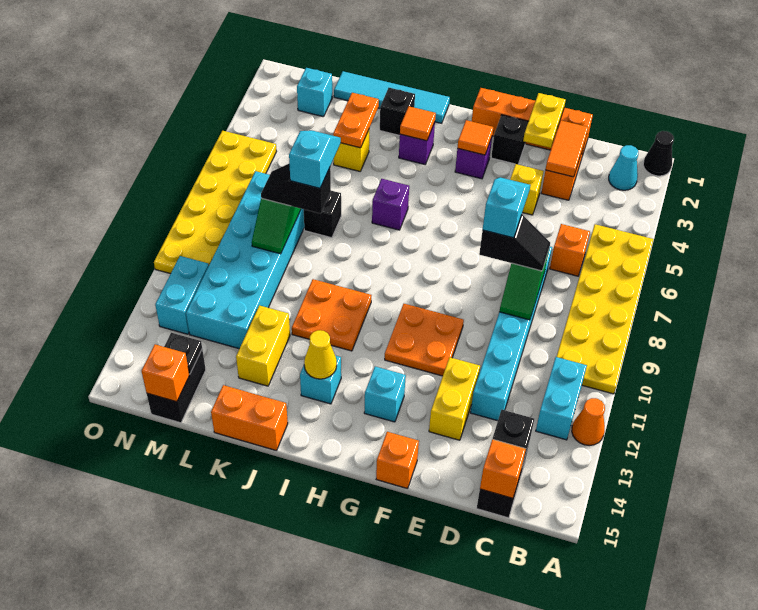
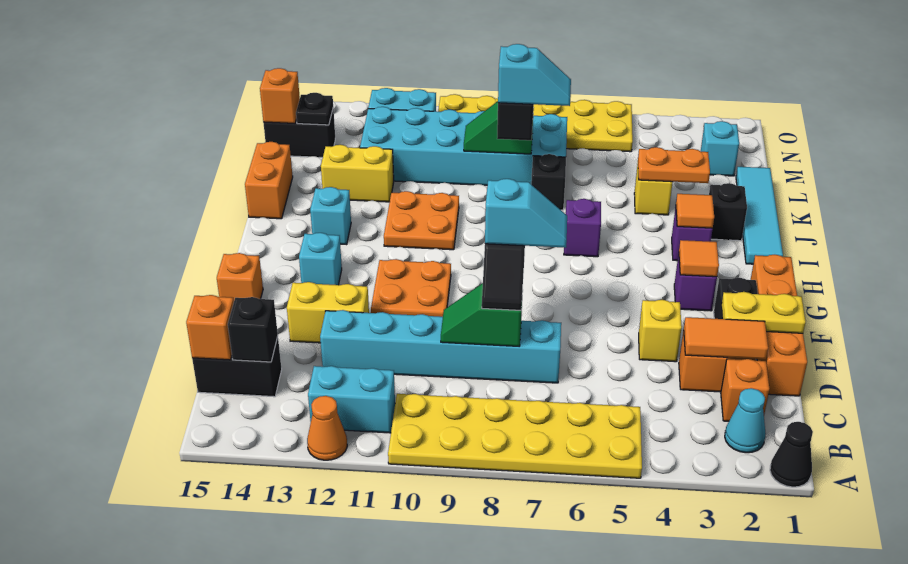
orange 1x1 brick [550,224,590,276] -> orange 1x1 brick moved to [721,359,769,421]
yellow 1x1 cone [304,330,337,379] -> none

